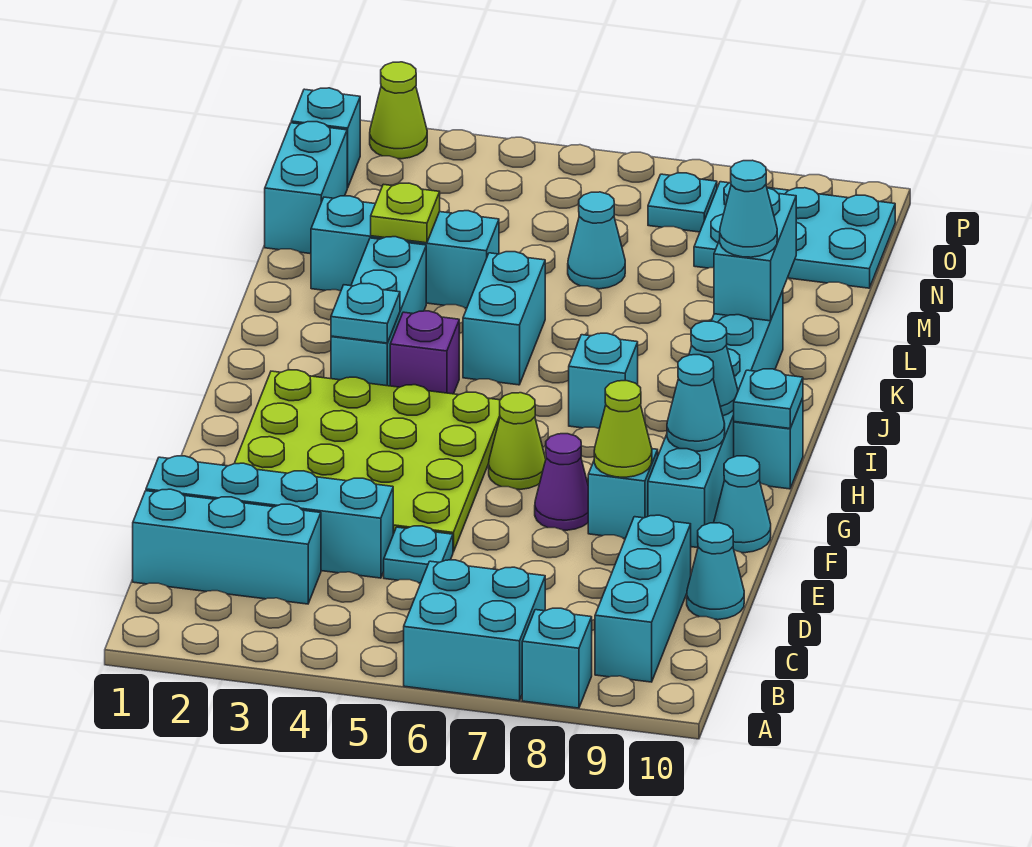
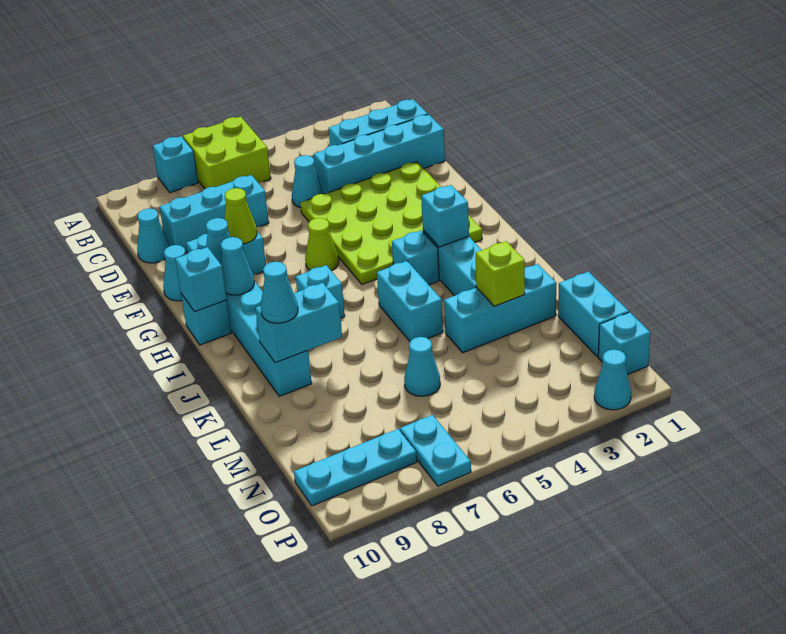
cyan 2x2 brick [404,560,545,701] -> lime 2x2 brick [183,117,271,189]
cyan 1x3 brick [595,515,691,682] -> cyan 1x3 brick turned to [160,175,269,253]
cyan 1x1 plate [384,526,453,583] -> cyan 1x1 cone [292,155,323,208]
purple 1x1 cone [535,434,588,530] -> none
cyan 1x1 plate [734,369,803,428] -> cyan 1x1 brick [175,247,227,312]
cyan 1x1 plate [331,284,400,343] -> cyan 1x1 brick [421,185,469,247]
purple 1x1 brick [390,311,459,394] -> cyan 1x1 brick [392,230,439,285]
cyan 1x2 brick [714,188,796,321] -> cyan 1x2 brick turned to [255,283,342,363]
lime 1x1 plate [371,183,440,243] -> lime 1x1 brick [476,241,525,306]
cyan 2x3 plate [694,182,895,288] -> cyan 1x3 plate [294,429,417,506]
cyan 1x1 plate [648,173,717,232] -> cyan 1x2 plate [400,415,471,486]
lime 1x1 cone [370,62,427,159] -> cyan 1x1 cone [594,349,631,410]

